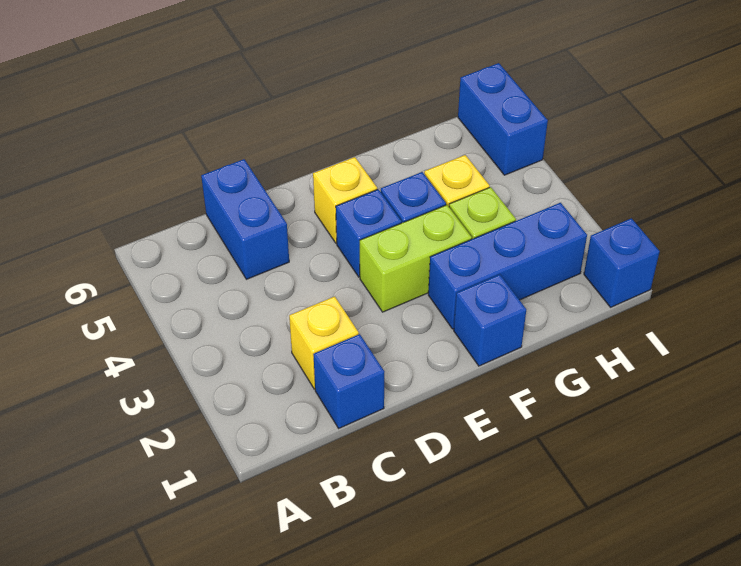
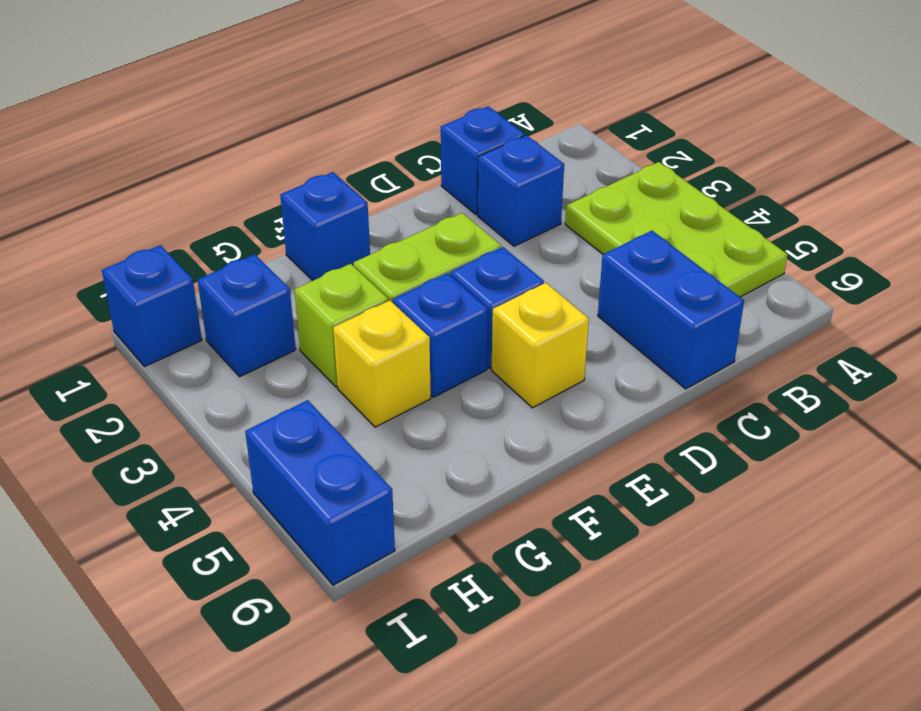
none -> lime 2x3 plate [565,162,788,297]
yellow 1x1 brick [289,296,359,389] -> blue 1x1 brick [478,135,564,246]
blue 1x3 brick [428,203,587,329] -> blue 1x1 brick [198,254,296,377]

